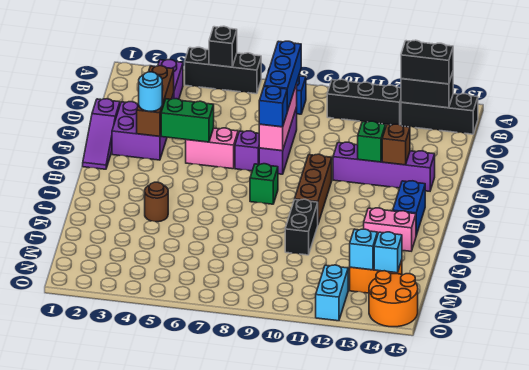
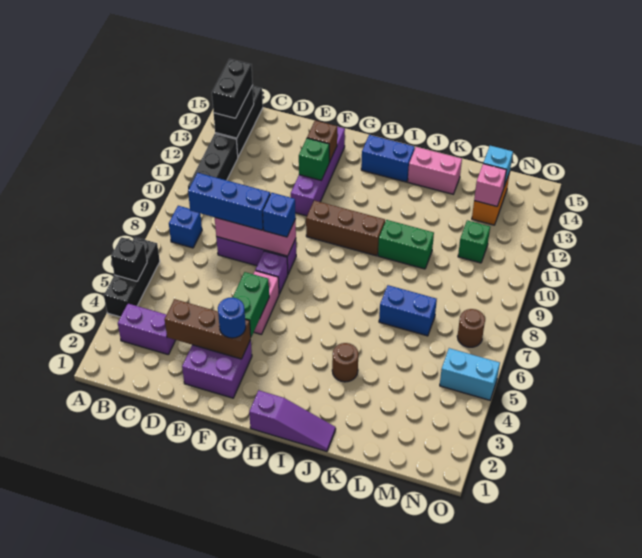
purple 1x3 slope [83,99,120,169] -> purple 1x3 slope moved to [249,390,336,451]
cyan 1x1 round brick [139,72,162,111] -> blue 1x1 round brick [218,297,246,338]
green 1x1 brick [250,164,278,204] -> green 1x1 brick moved to [458,220,490,263]
black 1x2 brick [285,199,318,255] -> green 1x2 brick [378,220,434,269]
pink 1x2 brick [364,208,416,251] -> pink 1x2 brick turned to [408,147,462,194]
none -> blue 1x2 brick [379,285,437,336]
cyan 1x1 brick [350,229,377,270] -> pink 1x1 brick [474,164,506,206]
none -> brown 1x1 round brick [457,309,485,347]
cyan 1x2 brick [316,265,348,321] -> cyan 1x2 brick moved to [440,348,500,400]
orange 2x2 round brick [369,271,418,327] -> none

